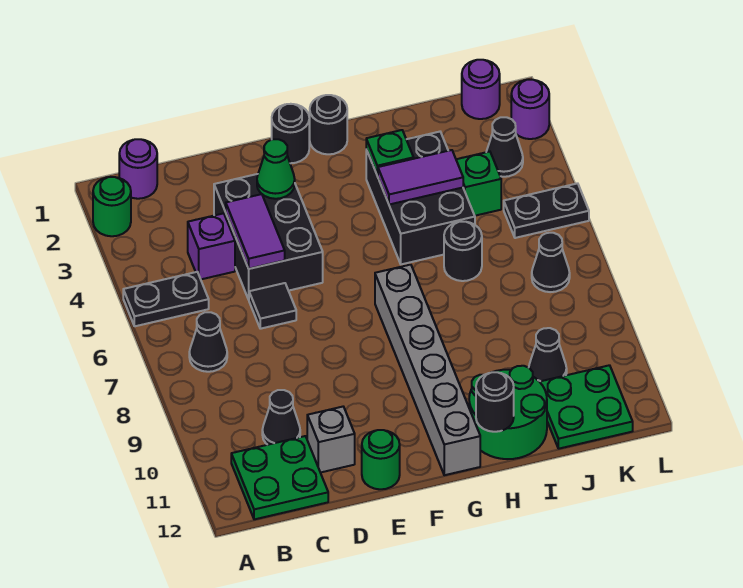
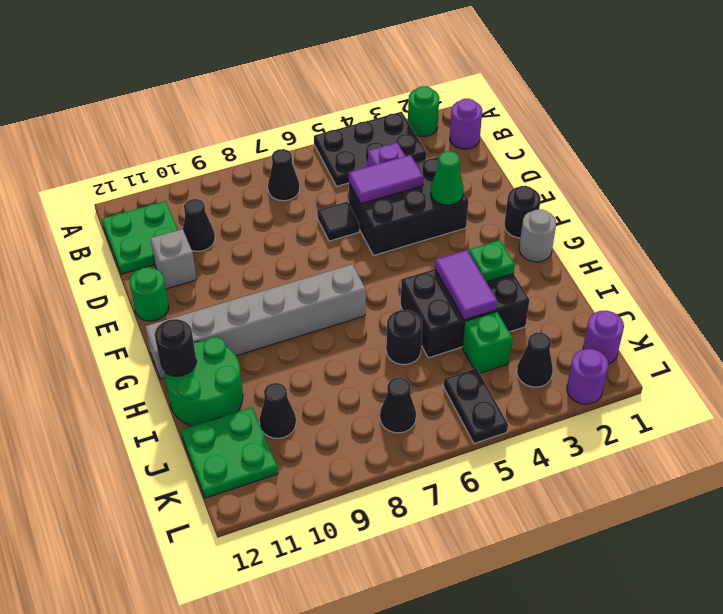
black 1x2 plate [123,272,209,326] -> black 2x3 plate [314,112,426,186]
black 1x1 round brick [309,95,347,154] -> grey 1x1 round brick [519,209,556,262]

